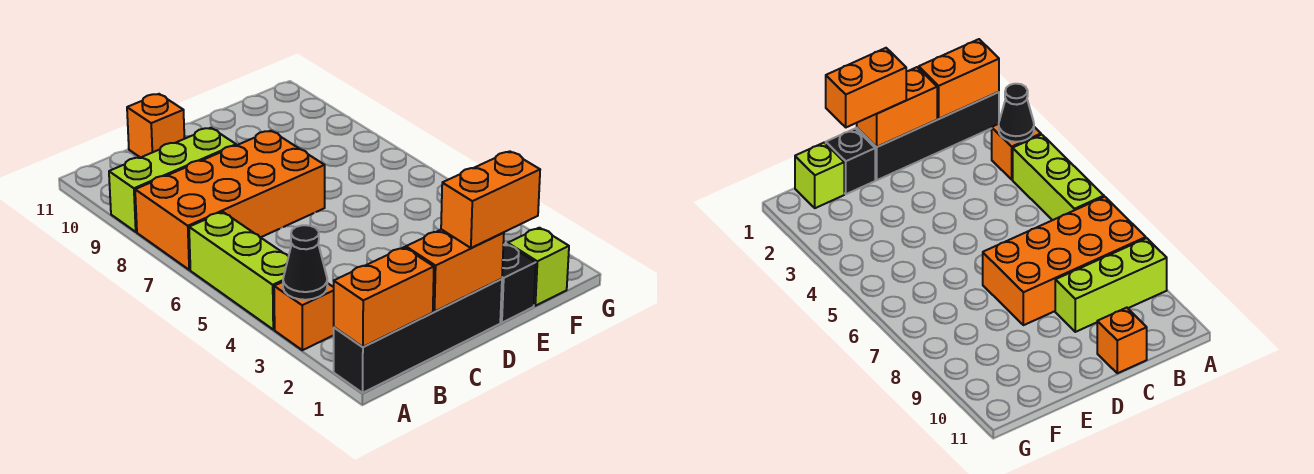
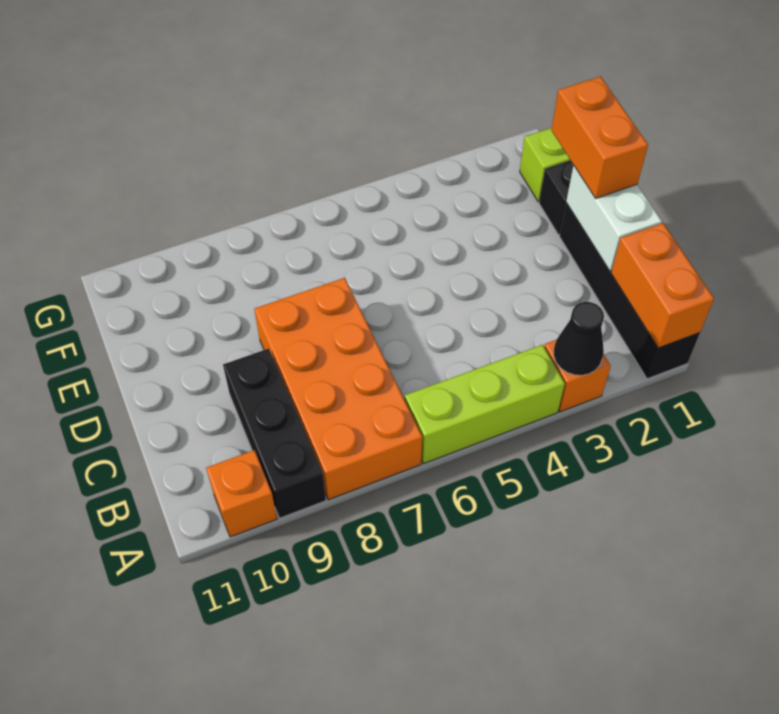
lime 1x3 brick [109,128,236,232] -> black 1x3 brick [223,349,326,518]
orange 1x2 brick [406,229,504,312] -> white 1x2 brick [566,166,662,271]
orange 1x1 brick [127,94,184,158] -> orange 1x1 brick moved to [206,450,277,537]

